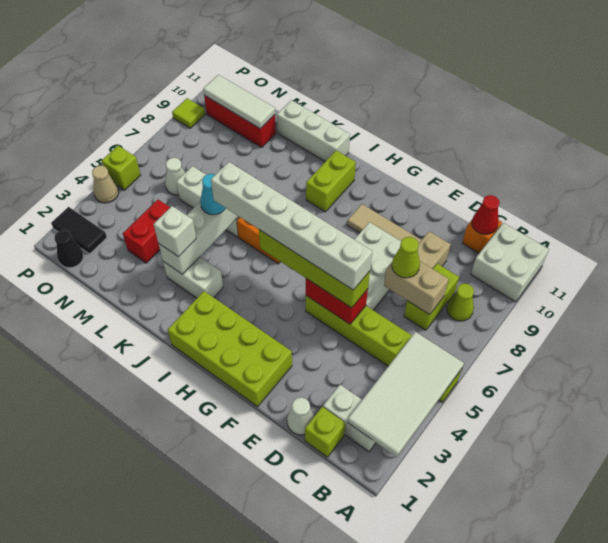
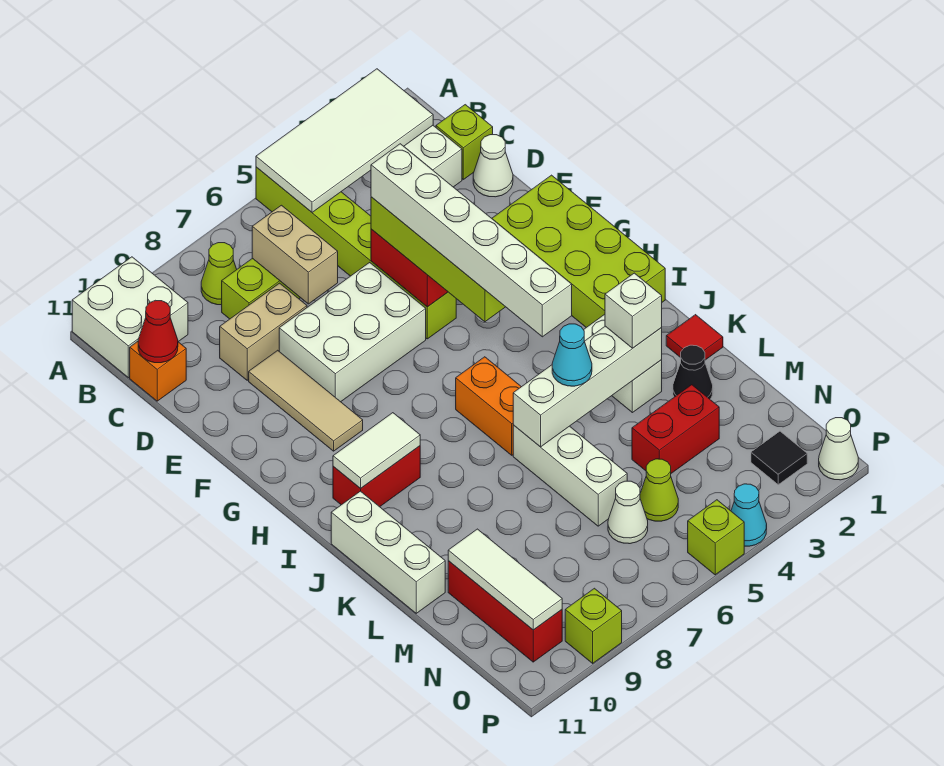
lime 1x1 cone [392,237,420,278] -> lime 1x1 cone moved to [640,459,678,521]
lime 1x2 brick [306,150,356,212] -> red 1x2 brick [333,446,420,507]
none -> white 1x2 tile [333,413,420,489]
none -> red 1x1 tile [666,315,723,360]
black 1x1 cone [55,230,83,268] -> black 1x1 cone moved to [673,345,713,399]
black 1x2 tile [51,207,107,254] -> black 1x1 tile [751,431,807,485]
none -> white 1x1 cone [819,418,858,480]
tan 1x1 cone [92,166,119,203] -> cyan 1x1 cone [731,484,767,546]
lime 1x1 tile [172,98,205,128] -> lime 1x1 brick [565,588,622,663]

